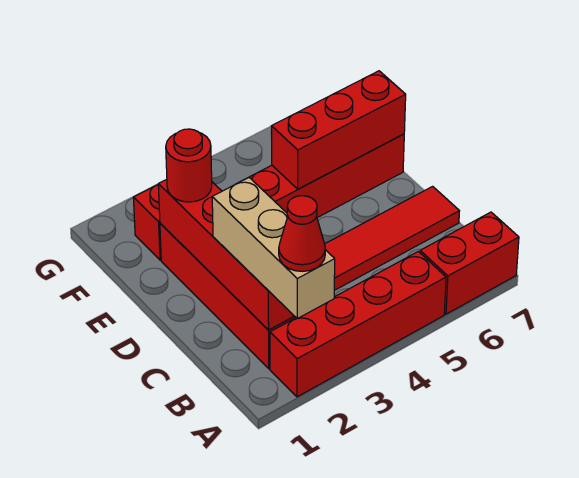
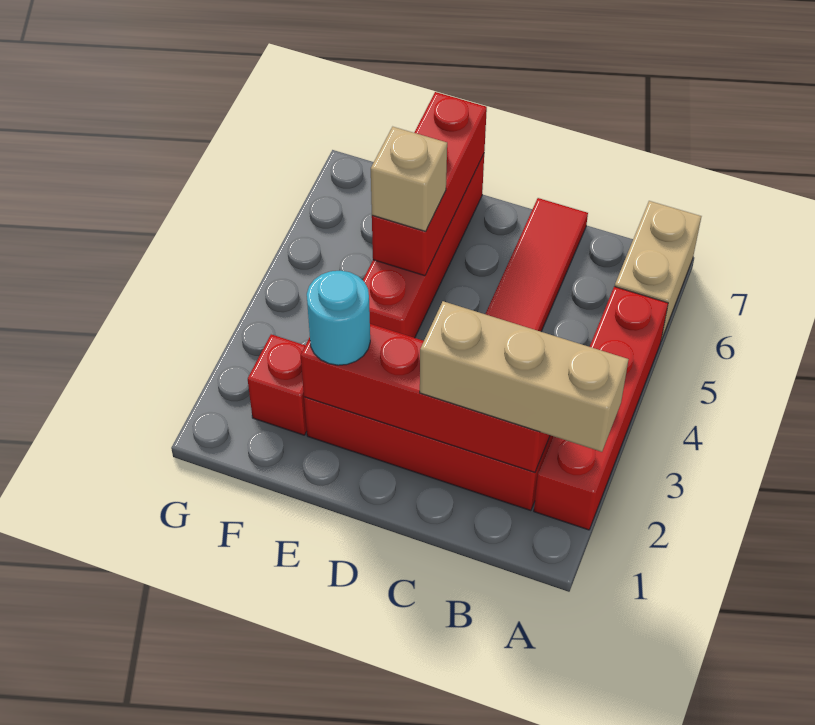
red 1x1 cone [279,196,325,271] -> none
red 1x2 brick [420,212,519,314] -> tan 1x2 brick [615,201,701,340]
red 1x1 round brick [166,129,212,202] -> cyan 1x1 round brick [307,271,370,365]
none -> tan 1x1 brick [371,127,447,231]

